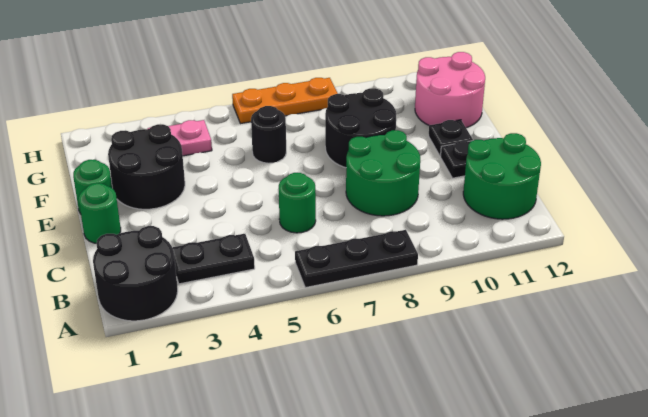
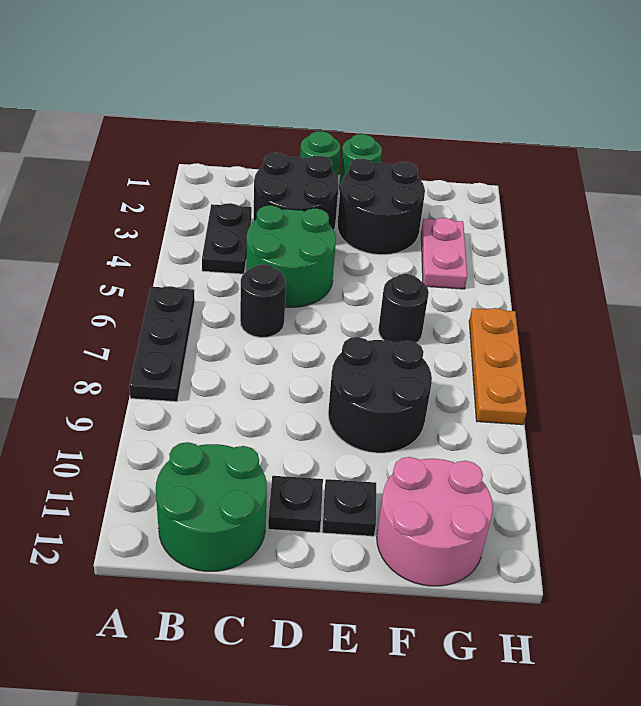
black 2x2 round brick [93,226,178,321] -> black 2x2 round brick moved to [253,153,339,230]
green 1x1 round brick [279,173,316,233] -> black 1x1 round brick [240,264,286,338]
green 2x2 round brick [346,130,420,216] -> green 2x2 round brick moved to [246,205,336,307]

